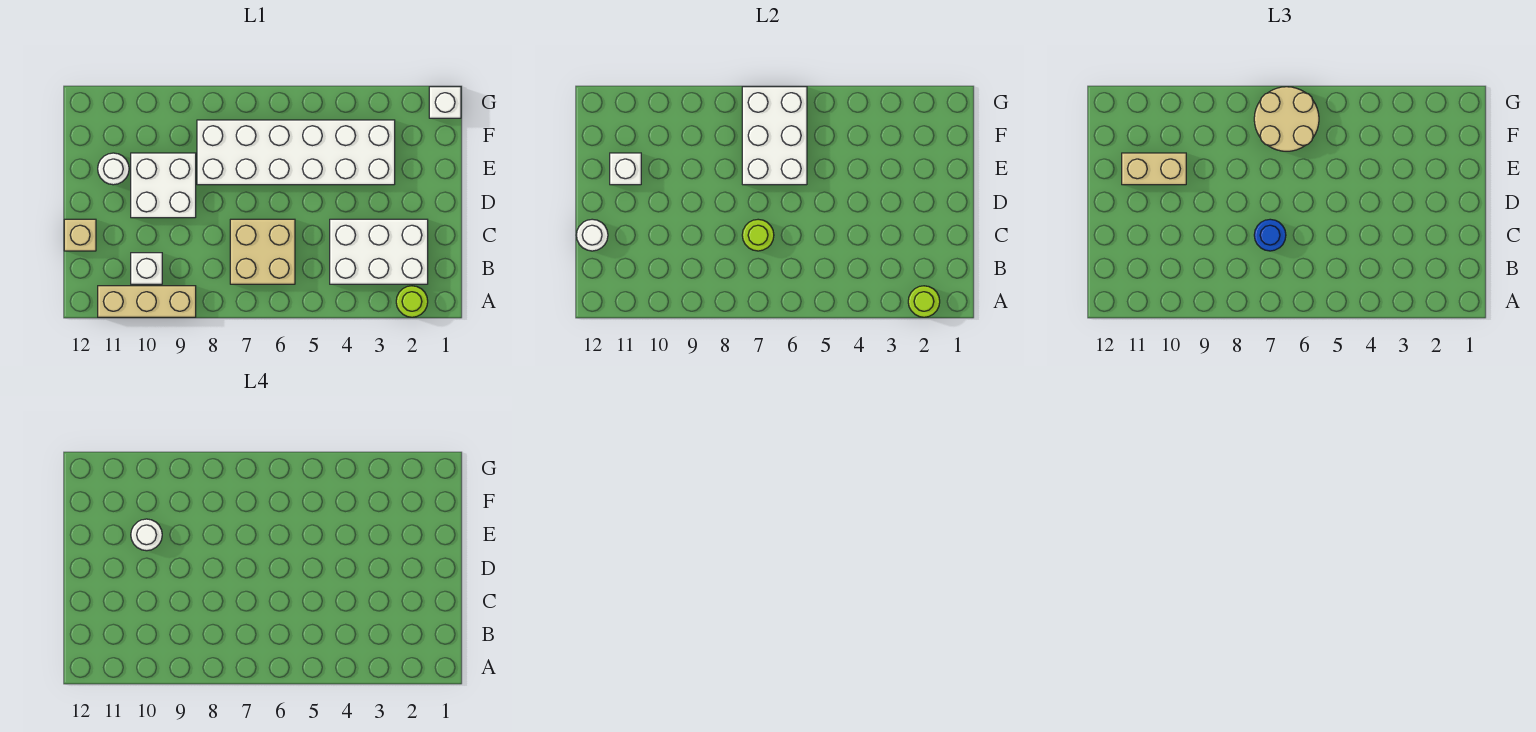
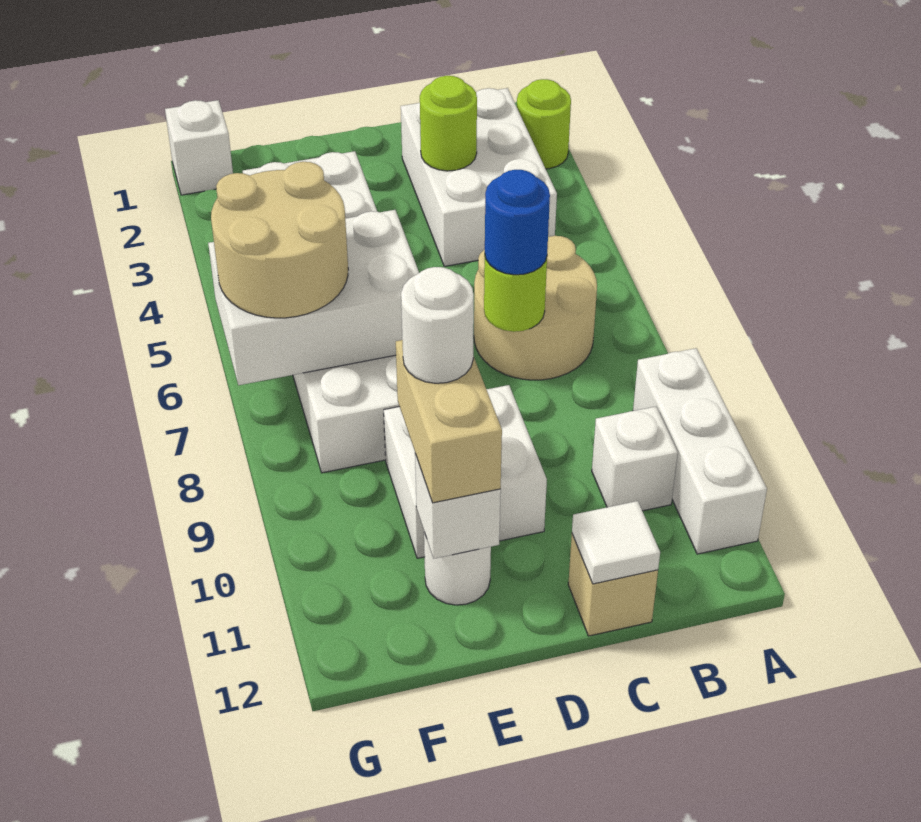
lime 1x1 round brick [908,286,940,317] -> lime 1x1 round brick moved to [420,76,477,171]
tan 1x3 brick [98,286,196,317] -> white 1x3 brick [633,348,767,554]
tan 2x2 brick [230,219,295,284] -> tan 2x2 round brick [474,236,597,380]
white 1x1 round brick [576,219,608,251] -> white 1x1 tile [572,501,660,584]

